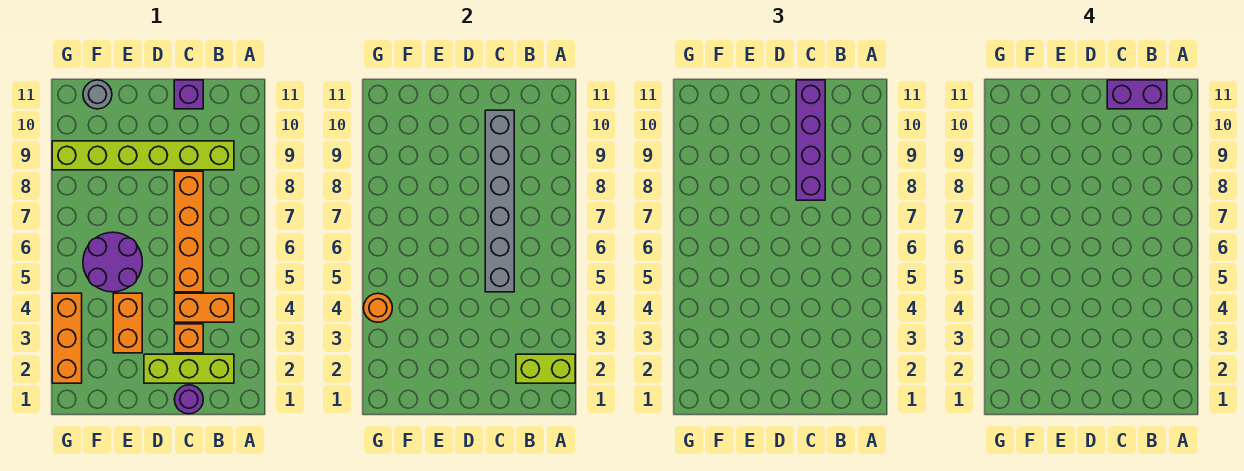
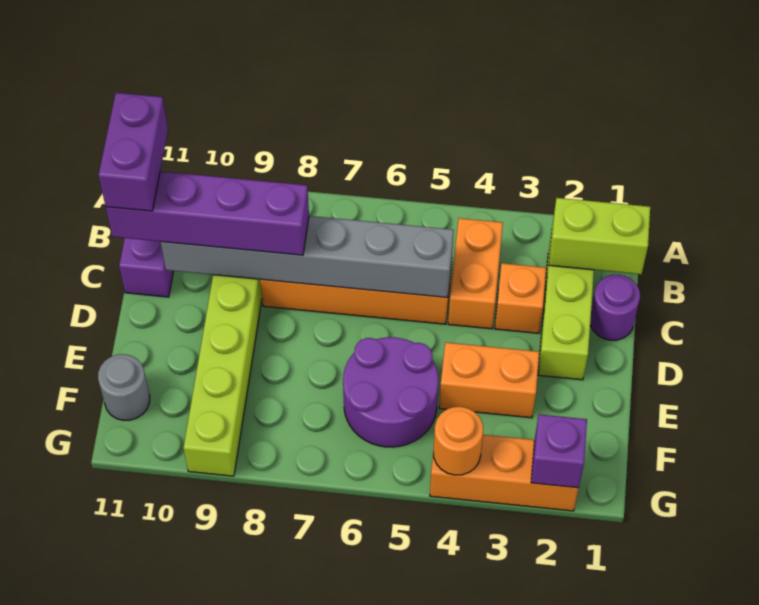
lime 1x2 brick [516,354,575,383] -> lime 1x2 brick turned to [549,198,650,274]
none -> purple 1x1 brick [531,414,587,488]

